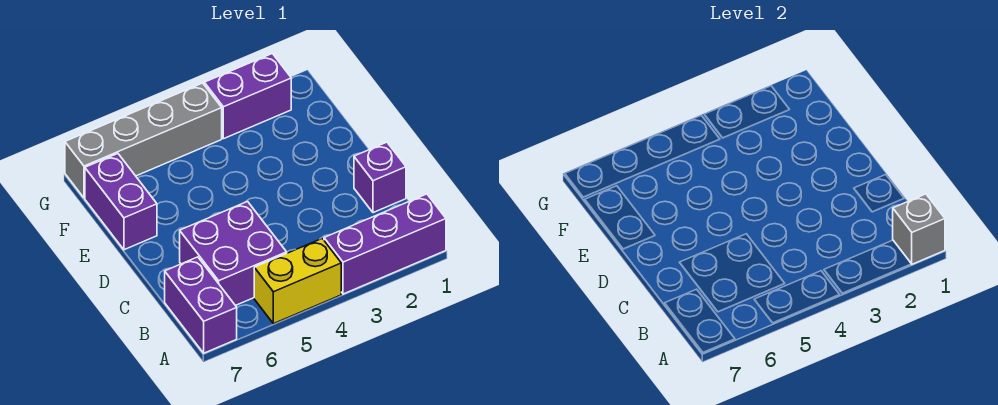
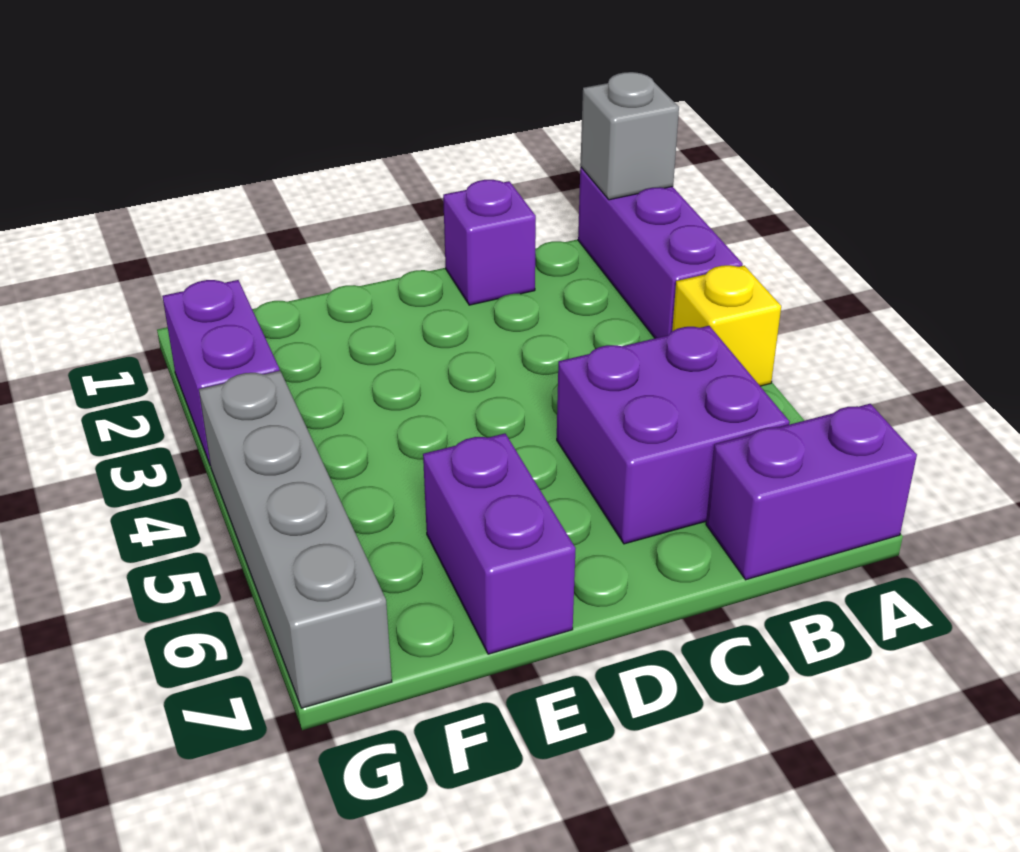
yellow 1x2 brick [254,239,341,324] -> yellow 1x1 brick [672,265,781,386]
purple 1x2 brick [85,154,157,250] -> purple 1x2 brick turned to [423,433,576,654]

